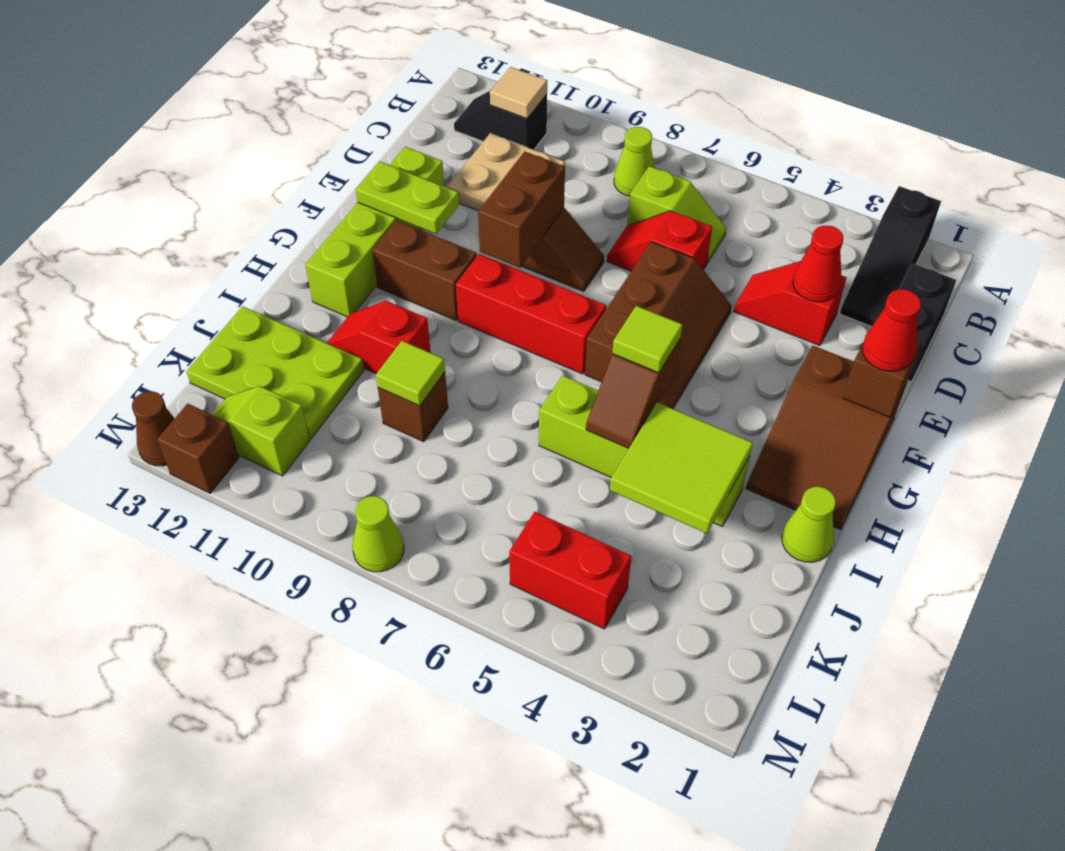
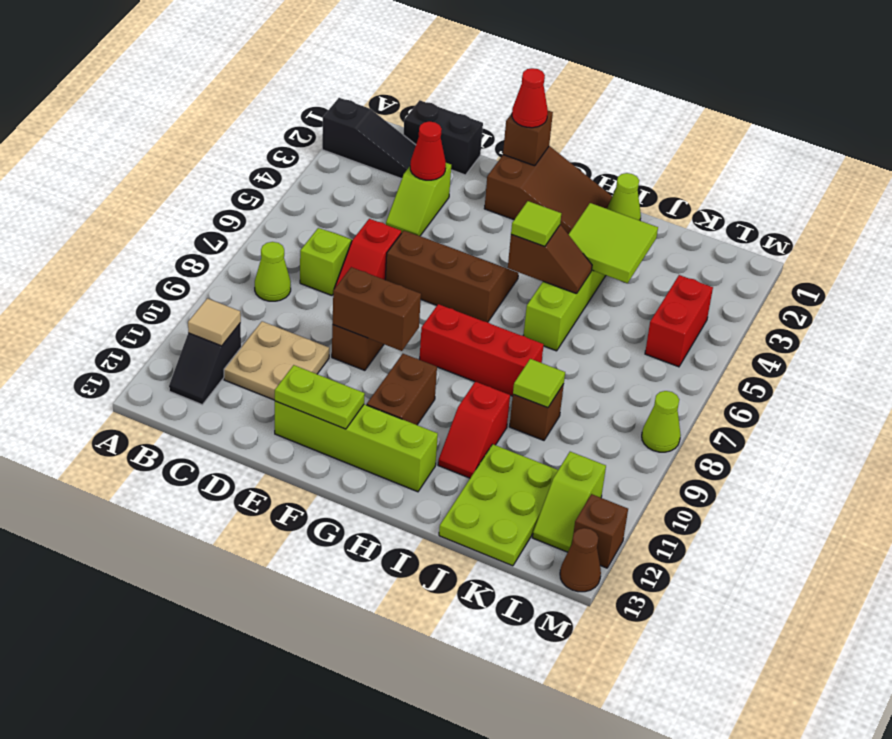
red 1x2 slope [734,261,847,346] -> lime 1x2 slope [386,163,451,236]
lime 1x2 plate [356,161,459,234] -> lime 1x2 plate turned to [275,365,365,429]
red 1x3 brick [456,254,606,374] -> red 1x3 brick turned to [419,304,544,396]

